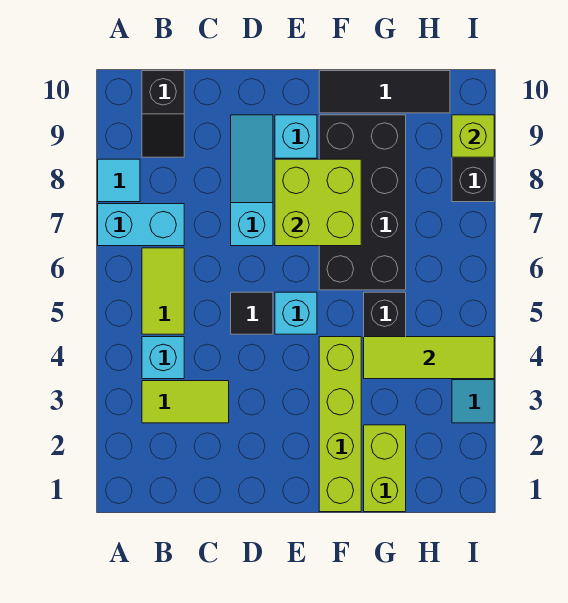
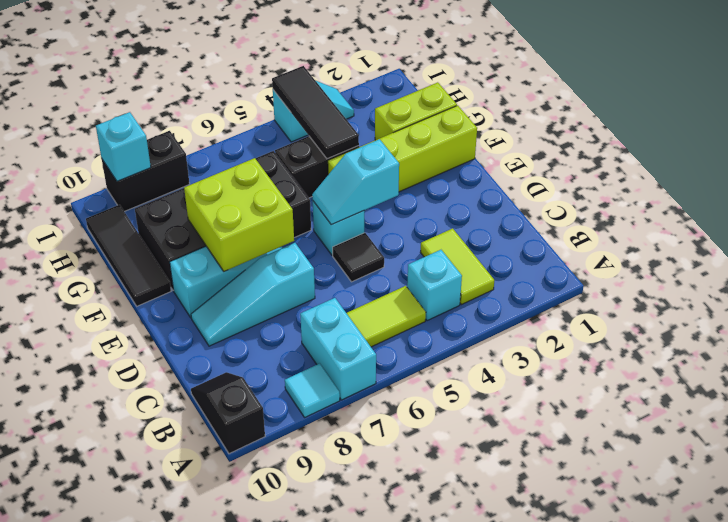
black 1x2 slope [142,71,184,157] -> black 1x2 slope turned to [191,372,265,454]
none -> cyan 1x2 slope [312,139,399,225]
lime 1x3 tile [364,337,494,379] -> black 1x3 tile [272,66,359,159]
lime 1x1 brick [452,115,494,157] -> cyan 1x1 brick [96,112,151,181]

